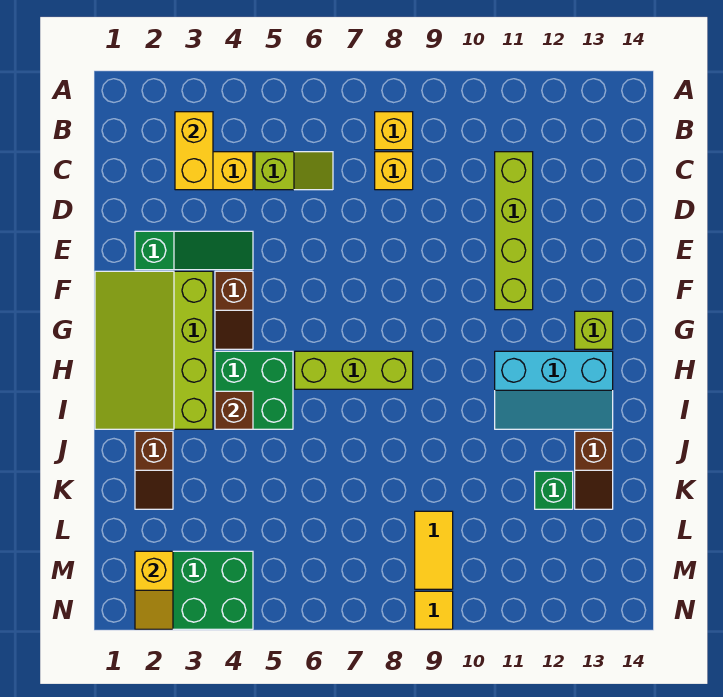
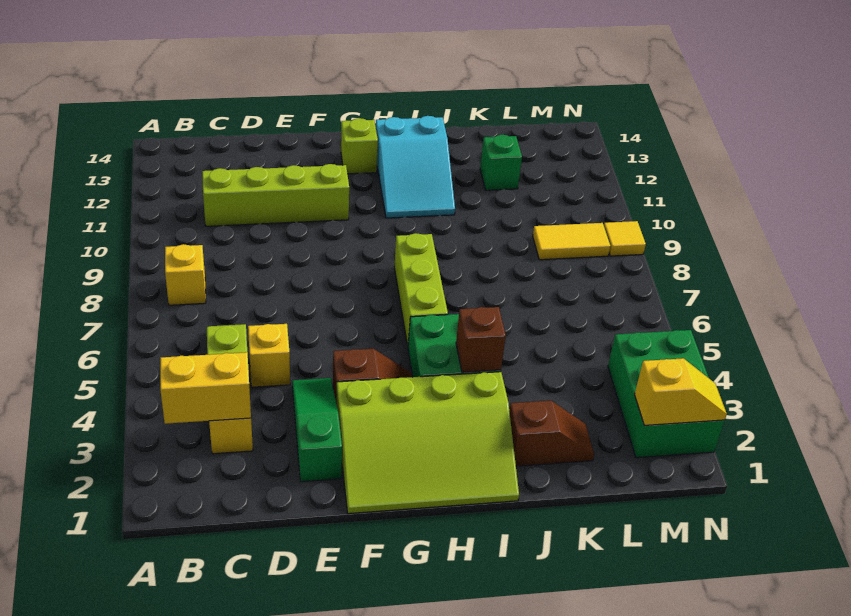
yellow 1x1 brick [375,152,413,190] -> yellow 1x1 brick moved to [248,324,290,387]
cyan 2x3 slope [495,351,613,429] -> cyan 2x3 slope turned to [376,116,455,218]
brown 1x2 slope [575,431,613,509] -> none

